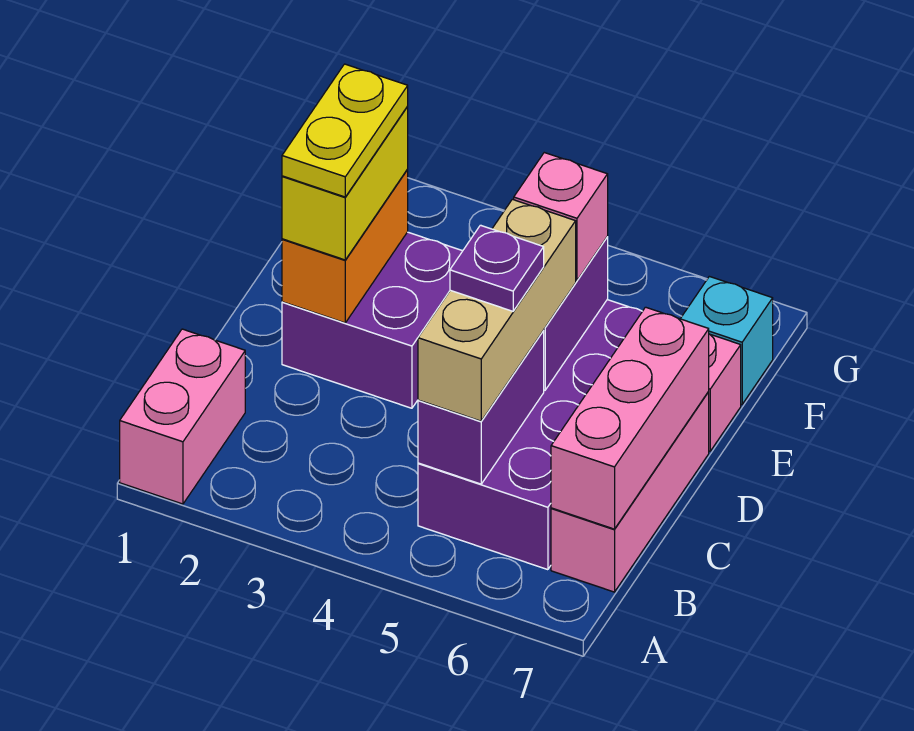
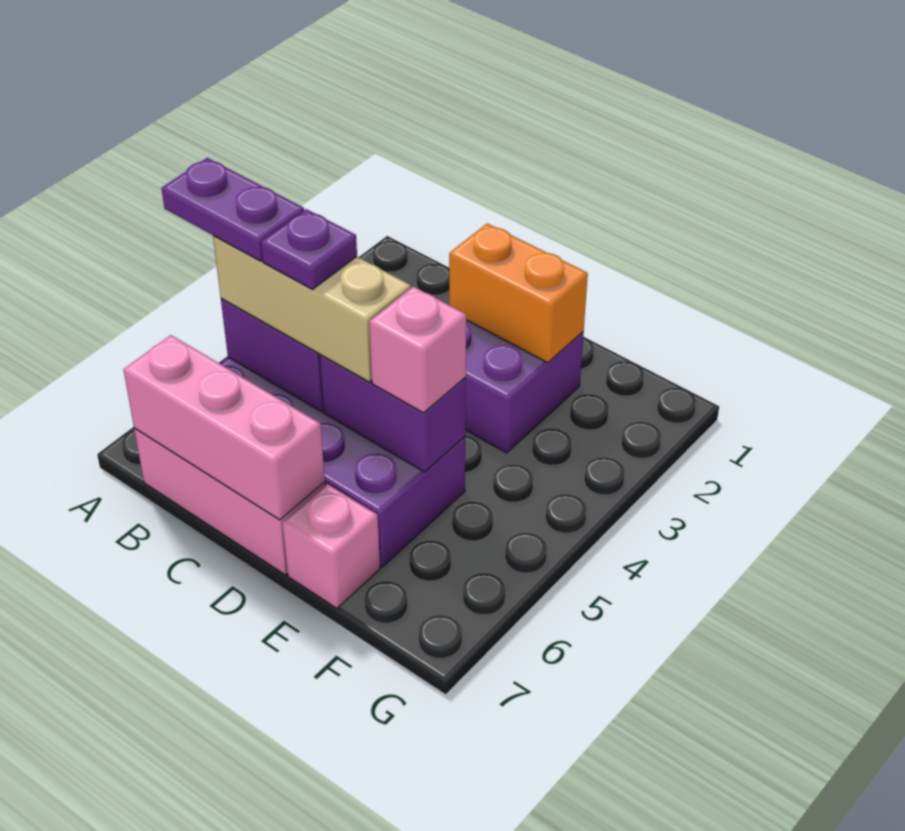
pink 1x2 brick [120,329,245,504] -> none
none -> purple 1x2 plate [162,158,304,261]
yellow 1x2 brick [282,107,408,260] -> none
yellow 1x2 plate [282,64,408,197] -> none
cyan 1x1 brick [681,276,773,404] -> none

